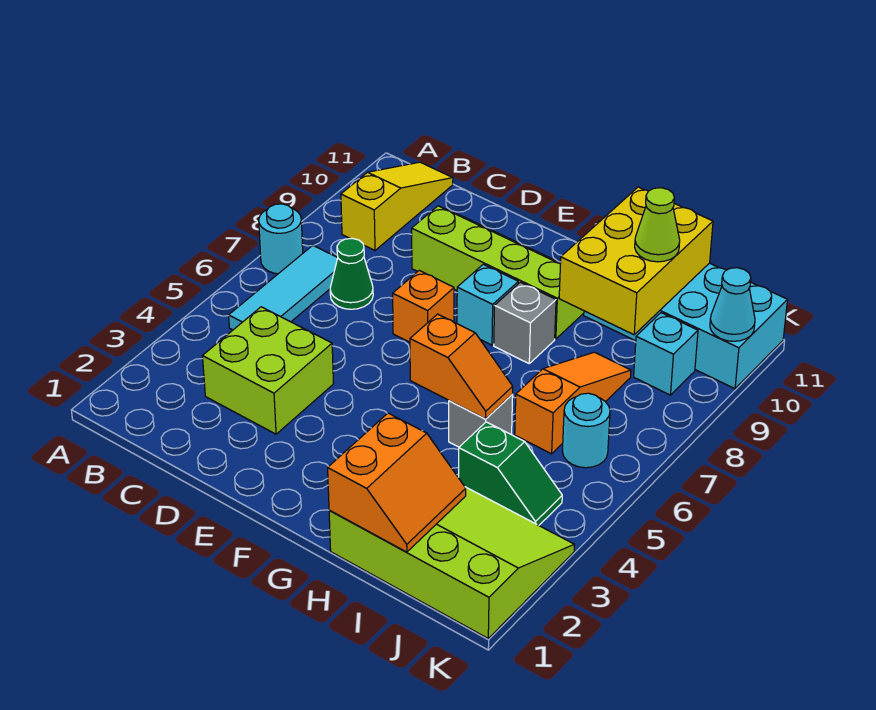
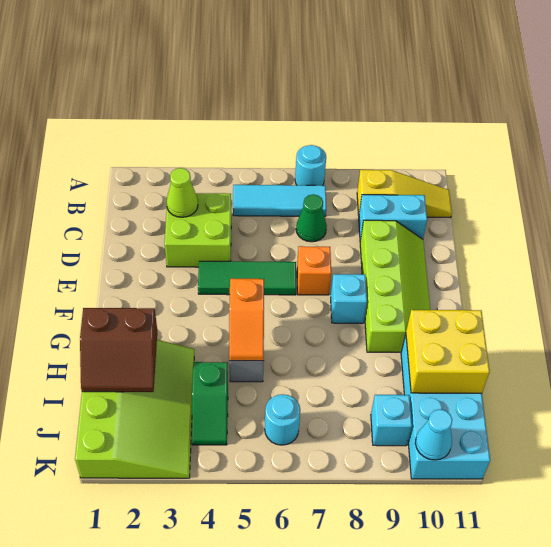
none -> cyan 1x2 brick [359,195,427,241]
none -> green 1x3 tile [198,261,296,295]
grey 1x1 brick [494,282,556,363] -> none
orange 2x2 slope [328,413,466,552] -> brown 2x2 slope [80,308,157,392]
yellow 2x3 brick [559,187,713,335] -> yellow 2x2 brick [406,310,490,393]
orange 1x3 slope [515,352,631,454] -> none
lime 1x1 cone [635,188,680,262] -> lime 1x1 cone moved to [167,168,198,217]

